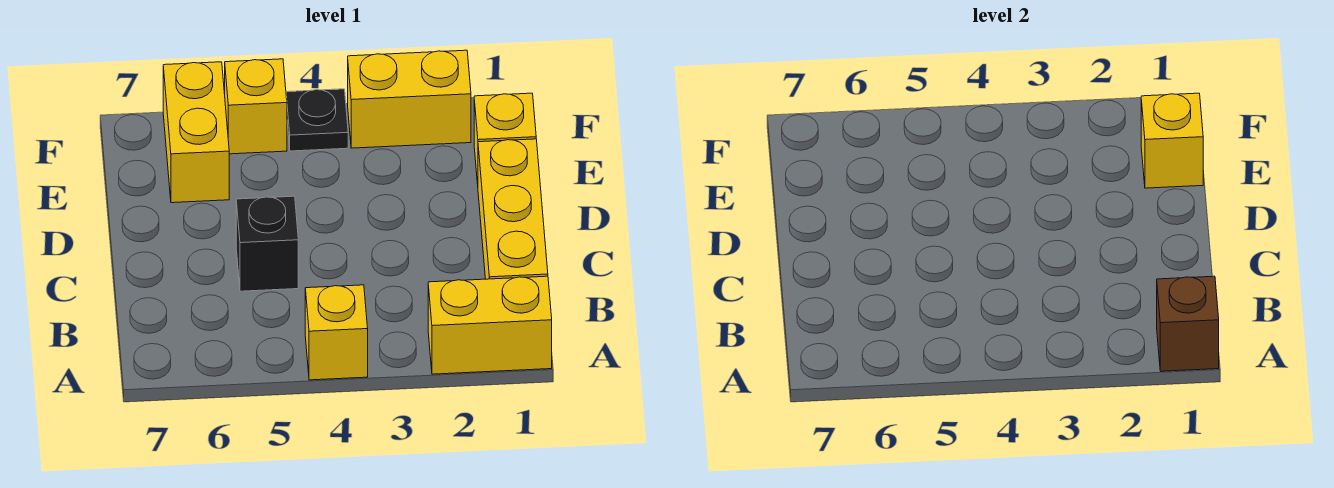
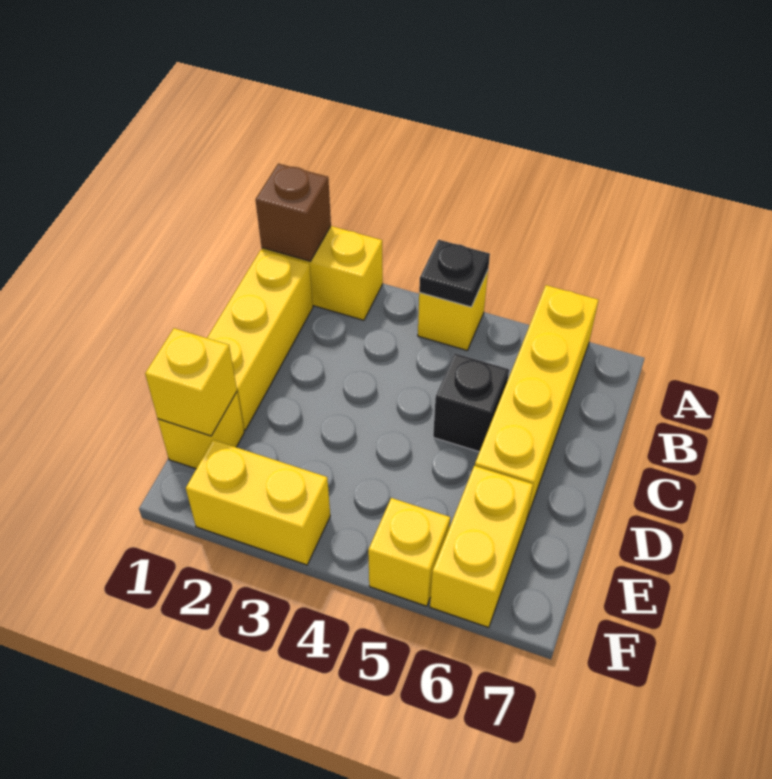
none -> yellow 1x4 brick [475,285,599,520]
black 1x1 plate [286,89,348,151] -> black 1x1 plate moved to [419,240,490,307]

